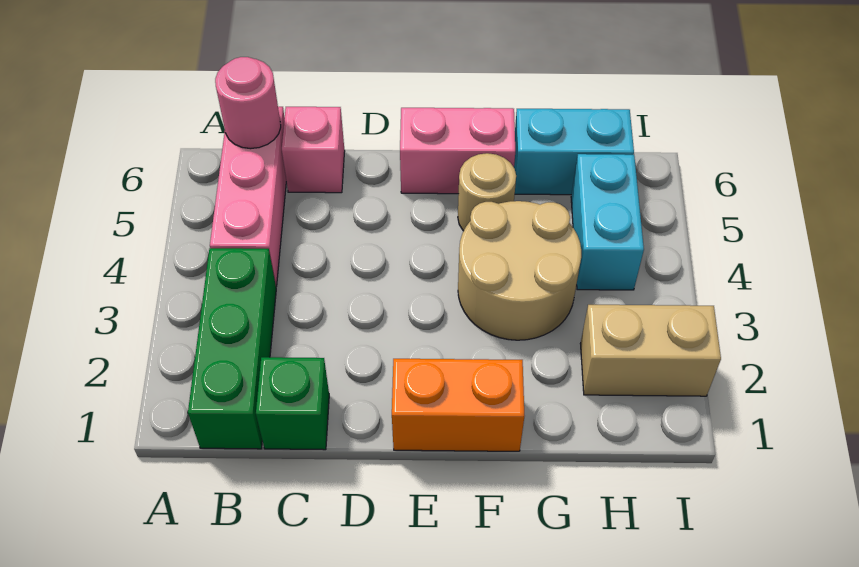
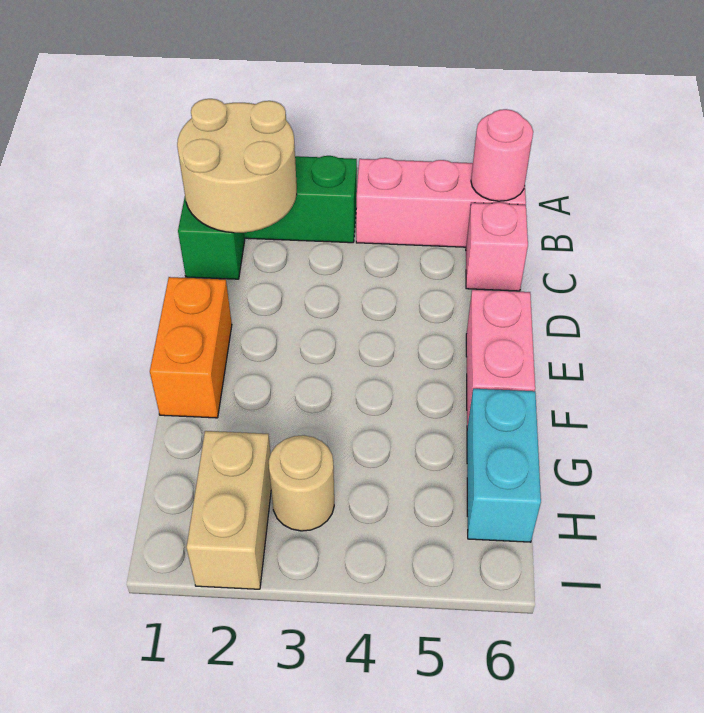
tan 2x2 round brick [458,201,581,340] -> tan 2x2 round brick moved to [177,99,297,233]
tan 1x1 round brick [458,153,516,231] -> tan 1x1 round brick moved to [269,435,334,531]
cyan 1x2 brick [571,154,644,290] -> none

